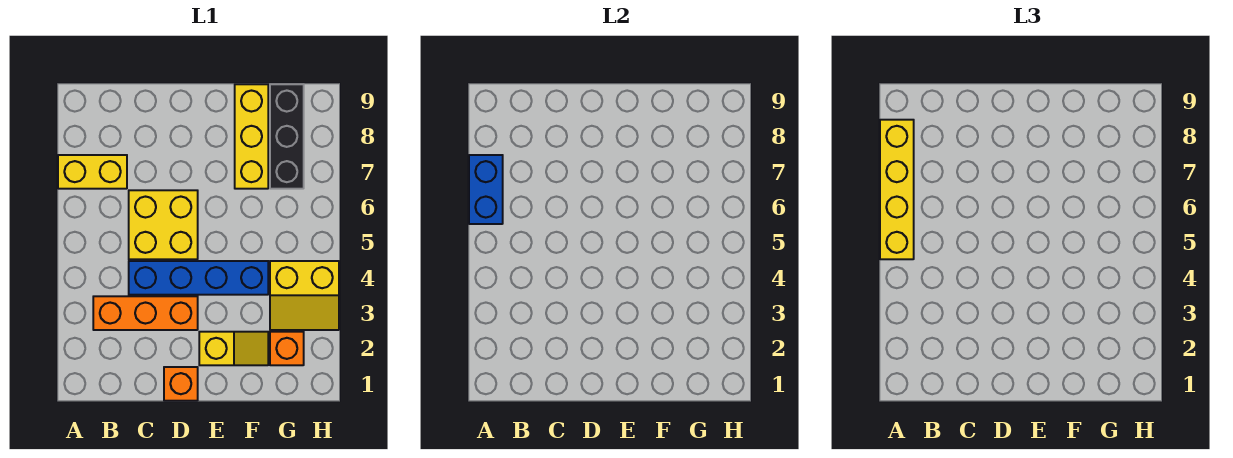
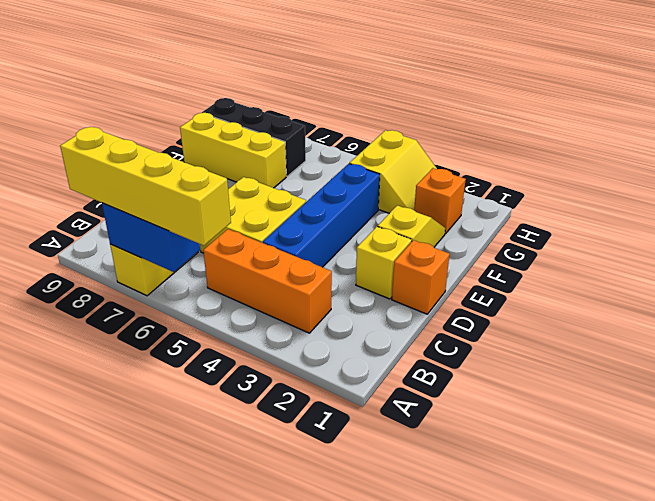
orange 1x3 brick [93,296,198,330] -> orange 1x3 brick turned to [203,229,332,333]
none -> yellow 1x1 brick [356,227,412,299]

